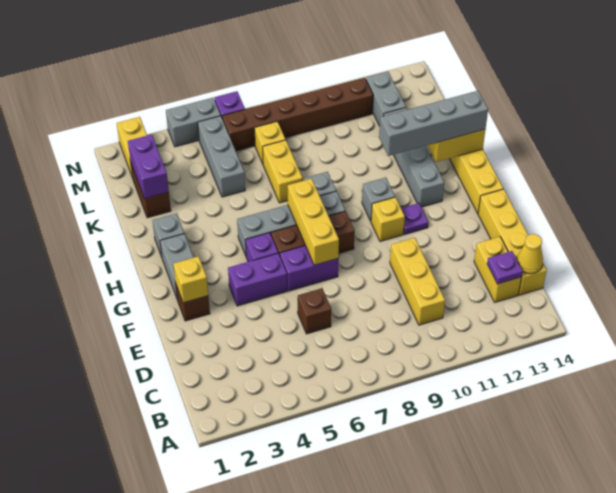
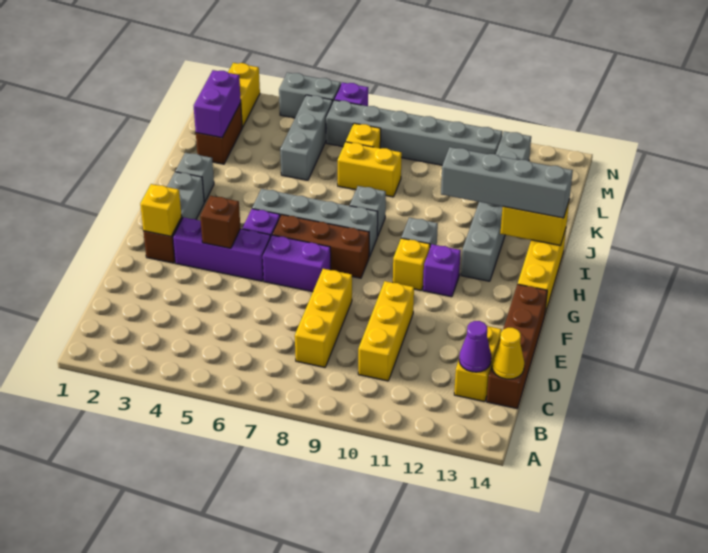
purple 1x1 plate [487,251,523,284] -> purple 1x1 cone [459,321,491,372]
yellow 1x4 brick [478,189,547,295] -> brown 1x4 brick [487,284,547,408]
brown 1x1 brick [298,288,331,334] -> brown 1x1 brick moved to [200,196,241,248]
purple 1x2 brick [228,253,287,306] -> purple 1x3 brick [173,217,270,281]
yellow 1x3 brick [288,179,339,265] -> yellow 1x3 brick moved to [295,269,352,367]
purple 1x1 plate [401,203,428,234] -> purple 1x1 brick [423,244,461,297]
yellow 1x2 brick [263,140,303,203] -> yellow 1x2 brick turned to [338,142,402,197]
brown 1x6 brick [222,78,373,151] -> grey 1x6 brick [326,100,502,165]

